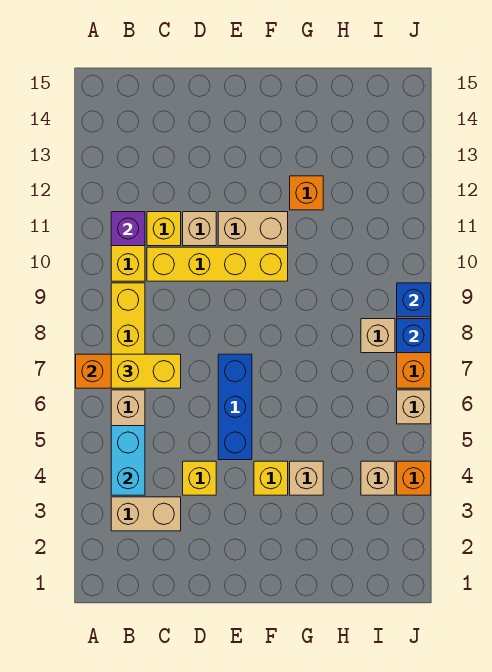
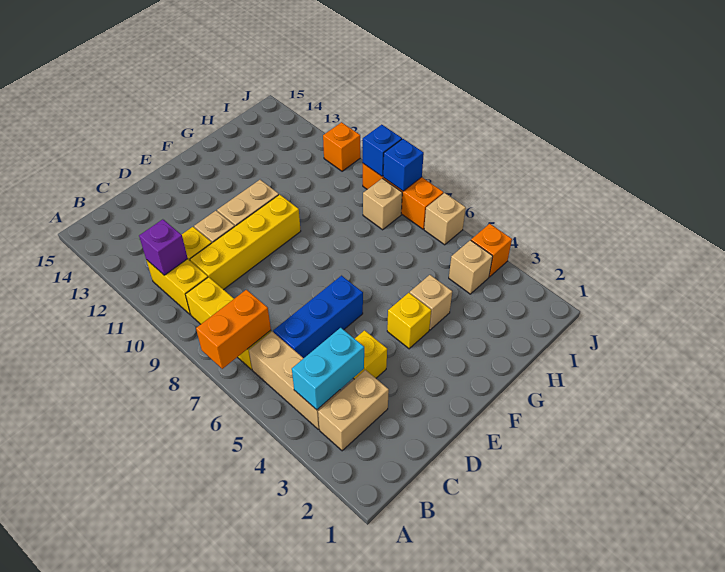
cyan 1x2 brick [111,426,145,495] -> cyan 1x2 brick turned to [292,328,364,410]
yellow 1x2 brick [111,354,181,388] -> none
blue 1x3 brick [218,354,252,460] -> blue 1x3 brick turned to [273,276,363,358]
orange 1x1 brick [290,176,323,210] -> orange 1x1 brick moved to [323,122,360,171]

